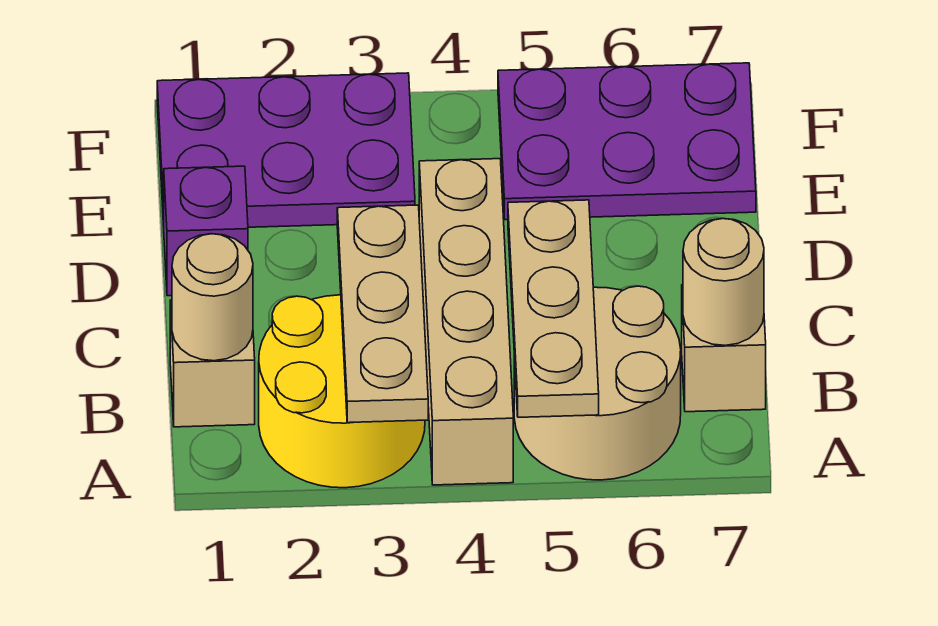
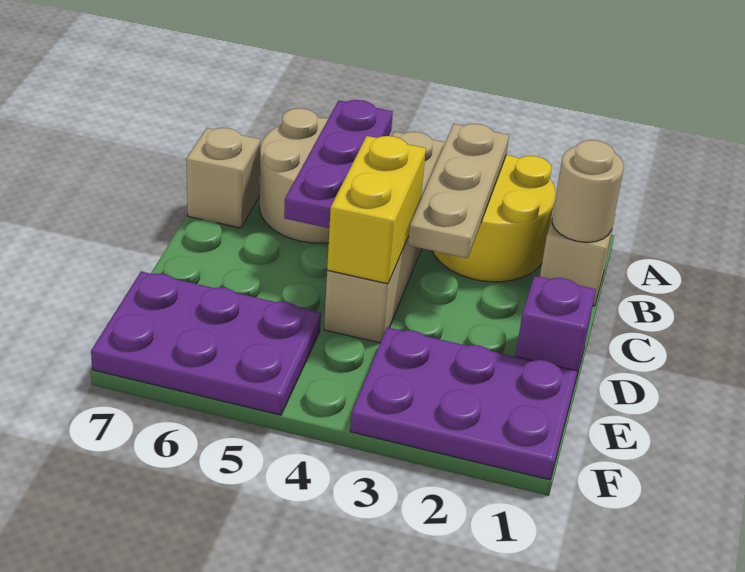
tan 1x3 plate [508,200,599,417] -> purple 1x3 plate [284,100,393,228]
tan 1x1 round brick [683,219,764,345] -> none
none -> yellow 1x2 brick [327,136,426,284]

